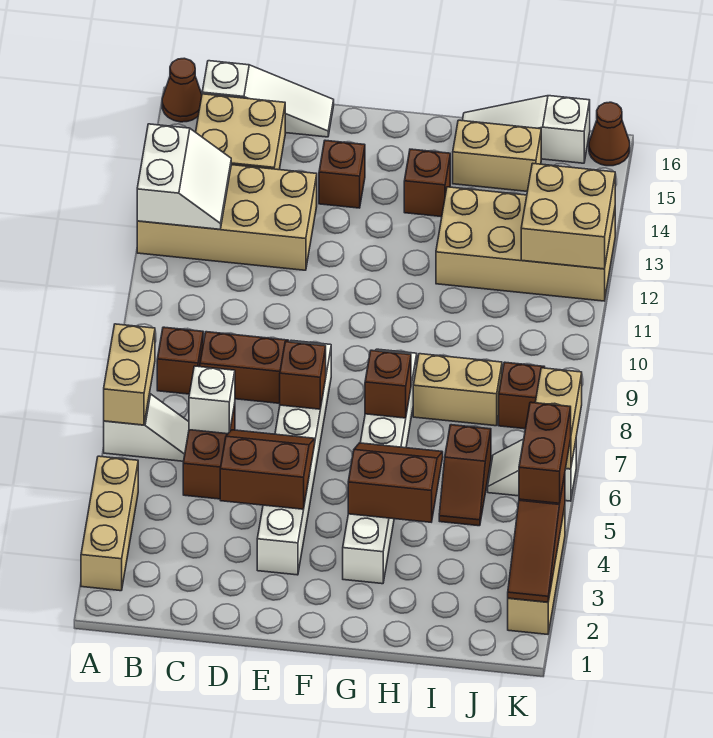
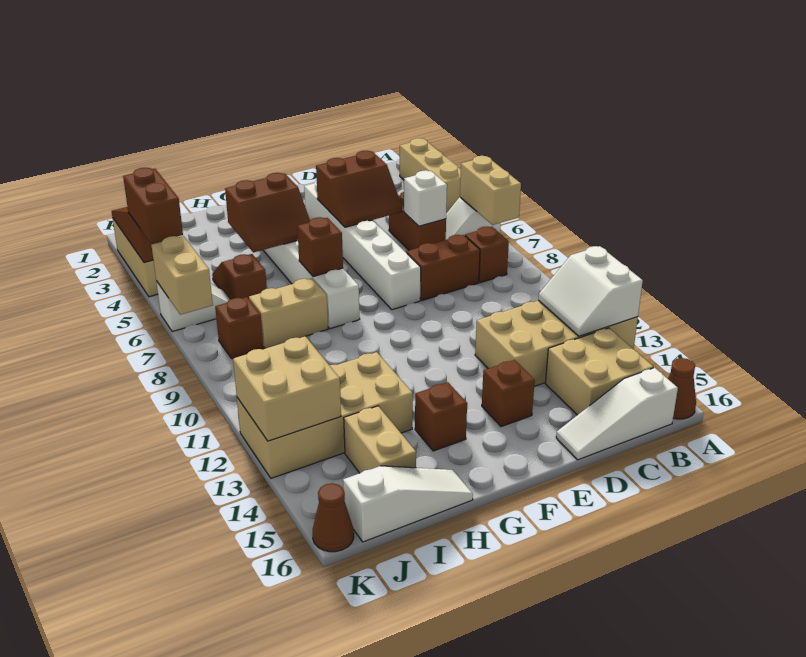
brown 1x1 brick [280,342,326,409] -> none
tan 1x2 brick [453,120,541,191] -> tan 1x2 brick turned to [344,406,416,473]

